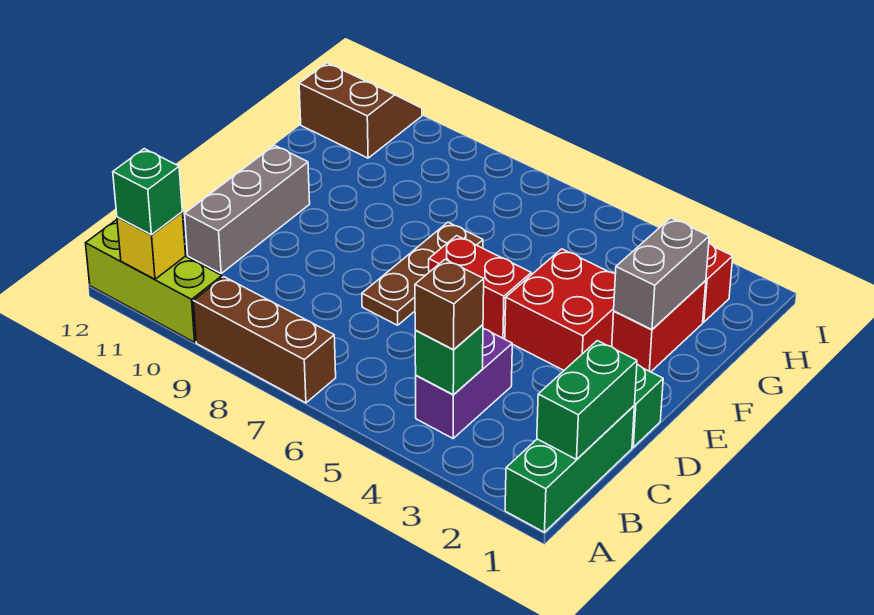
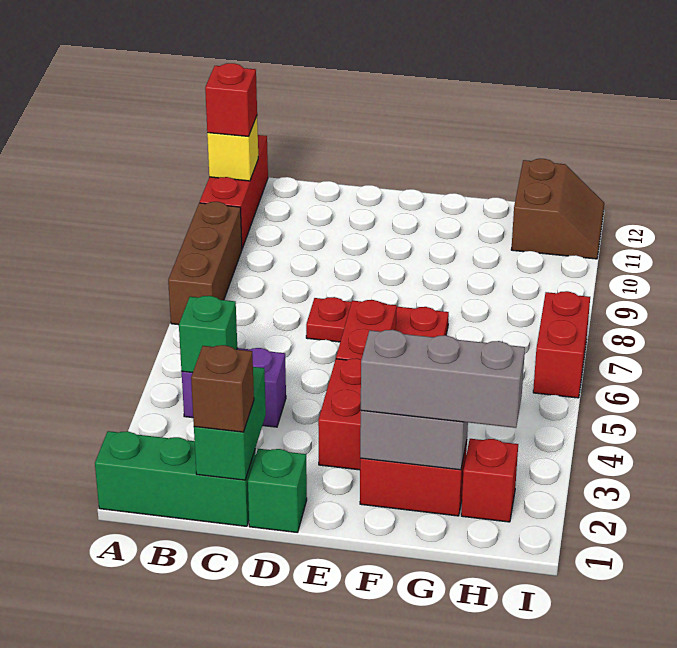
lime 1x3 brick [86,220,222,342] -> red 1x3 brick [200,135,268,248]
green 1x1 brick [113,149,182,235] -> red 1x1 brick [205,63,257,136]
green 1x2 brick [537,341,637,459] -> green 1x2 brick turned to [194,367,266,480]
brown 1x1 brick [415,259,484,350] -> brown 1x1 brick moved to [191,345,254,432]
grey 1x3 brick [185,145,310,273] -> grey 1x3 brick moved to [361,330,525,428]
brown 1x3 plate [362,222,483,325] -> red 1x3 plate [306,297,449,342]
none -> red 1x2 brick [533,291,590,398]

